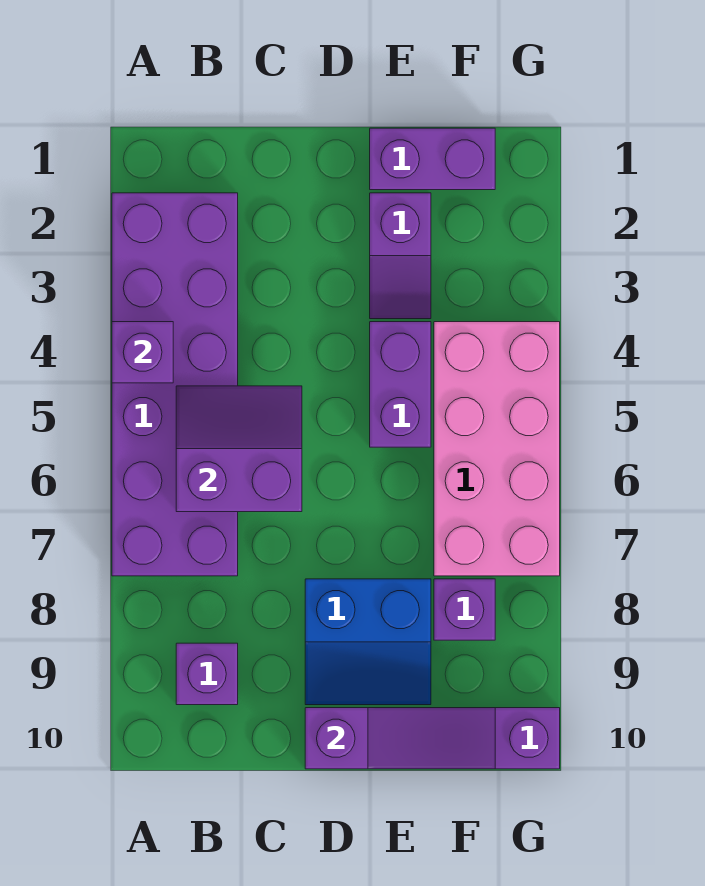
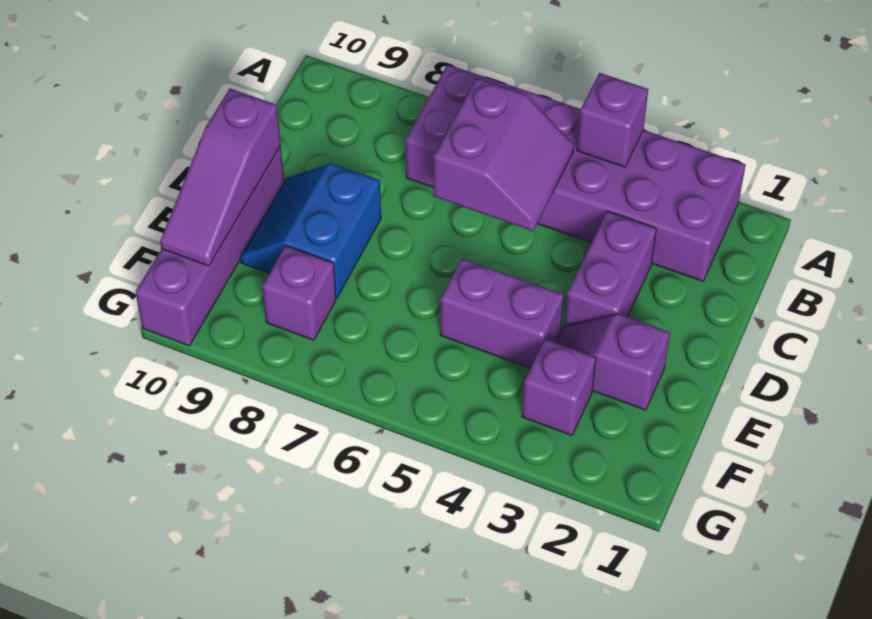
purple 1x1 brick [176,643,238,705] -> purple 1x1 brick moved to [522,339,596,435]
purple 1x2 brick [370,128,495,190] -> purple 1x2 brick moved to [564,211,656,325]
pink 2x4 brick [434,322,560,576] -> none

